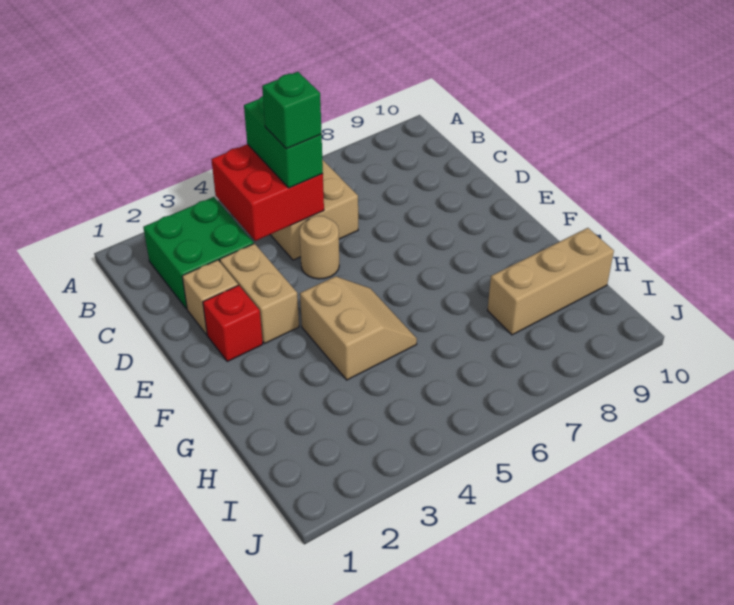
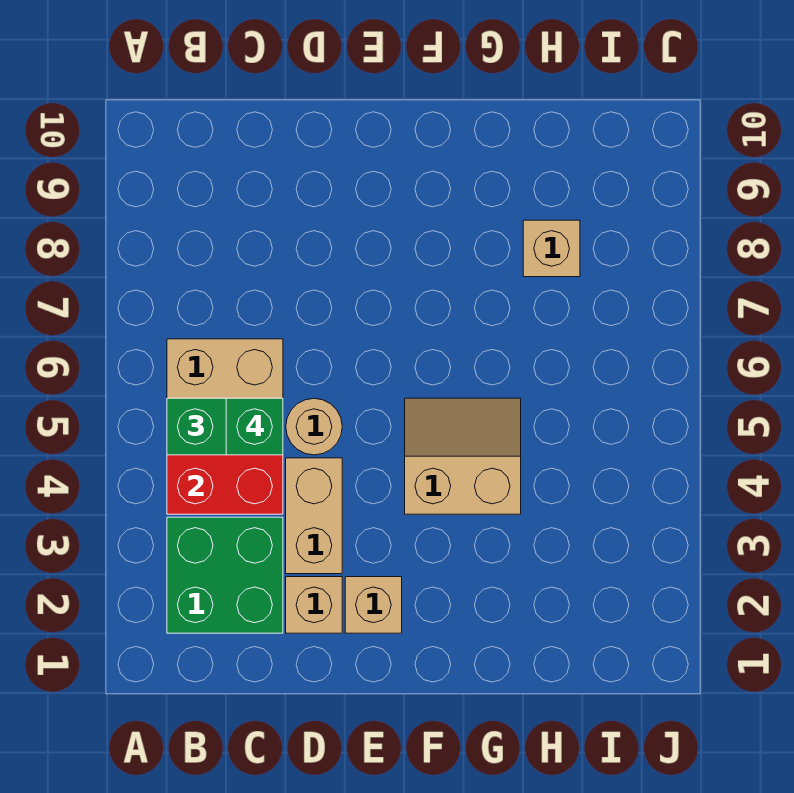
tan 1x2 brick [220,244,299,343] -> tan 1x2 brick turned to [286,458,342,574]
red 1x1 brick [203,285,263,361] -> tan 1x1 brick [345,577,402,633]
tan 1x3 brick [487,228,614,335] -> tan 1x1 brick [523,220,580,277]

